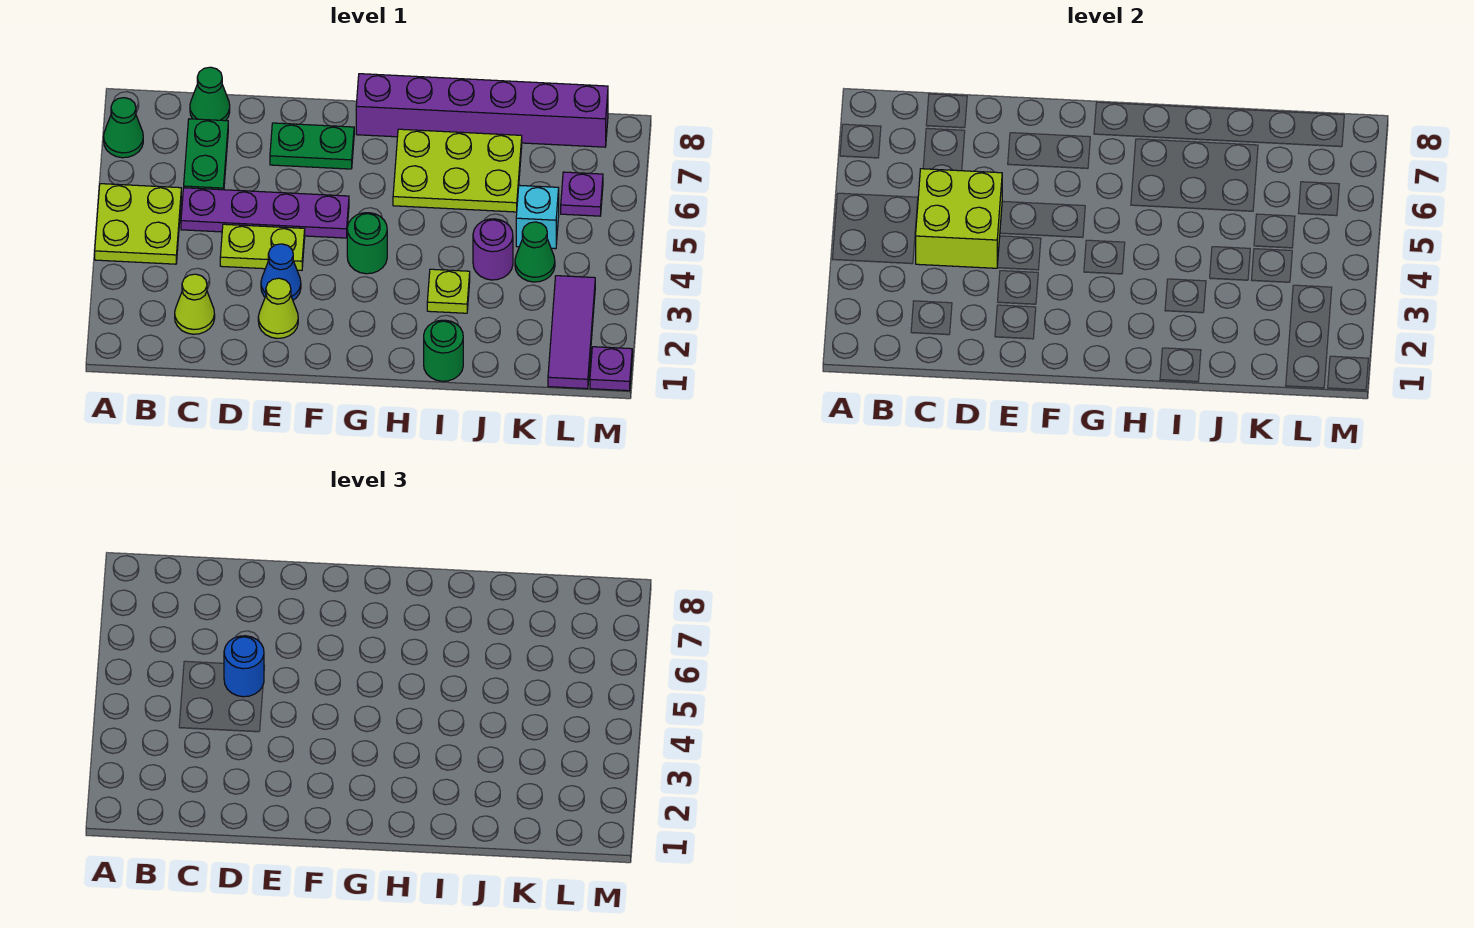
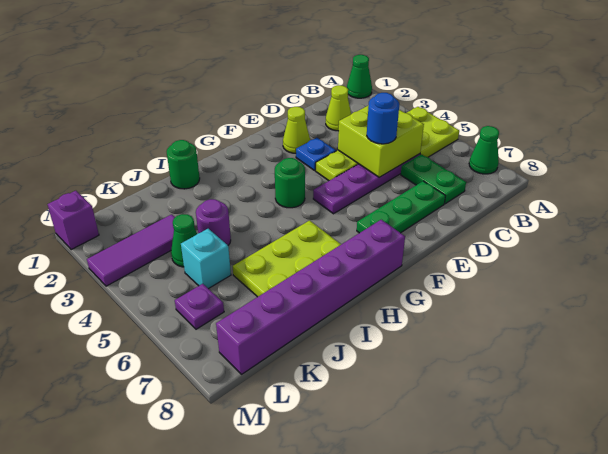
green 1x1 cone [190,67,230,121] -> green 1x1 cone moved to [347,55,372,98]
blue 1x1 cone [261,244,301,300] -> blue 1x1 plate [296,138,336,170]
green 1x2 plate [270,123,354,169] -> green 1x3 plate [357,181,445,233]
lime 1x1 plate [427,269,470,313] -> none
purple 1x3 tile [548,276,595,389] -> purple 1x3 tile turned to [87,214,175,286]
purple 1x1 plate [590,347,632,391] -> purple 1x1 brick [48,191,99,250]

